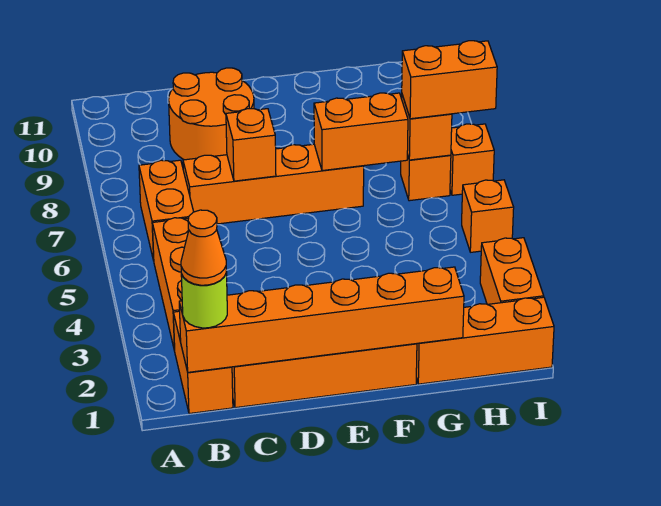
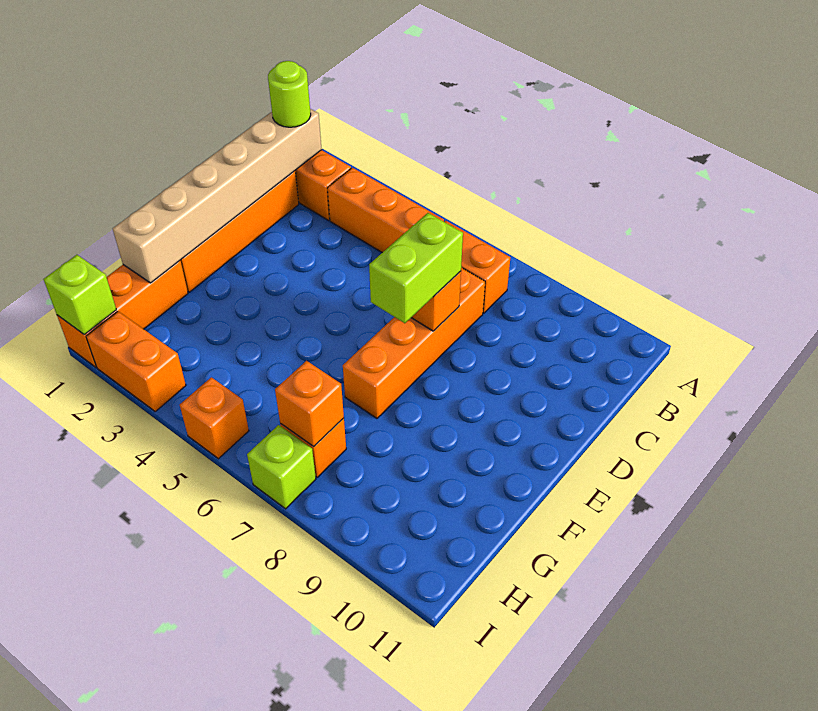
orange 1x6 brick [179,267,464,372] -> tan 1x6 brick [113,109,322,283]
orange 1x1 cone [181,210,226,285] -> none
orange 2x2 round brick [169,68,254,160] -> none
none -> lime 1x2 brick [369,213,463,323]
orange 1x2 brick [314,93,408,171] -> none
orange 1x2 brick [402,41,497,119] -> none
none -> lime 1x1 brick [44,255,116,334]
orange 1x1 brick [450,124,494,195] -> lime 1x1 brick [247,425,316,509]

